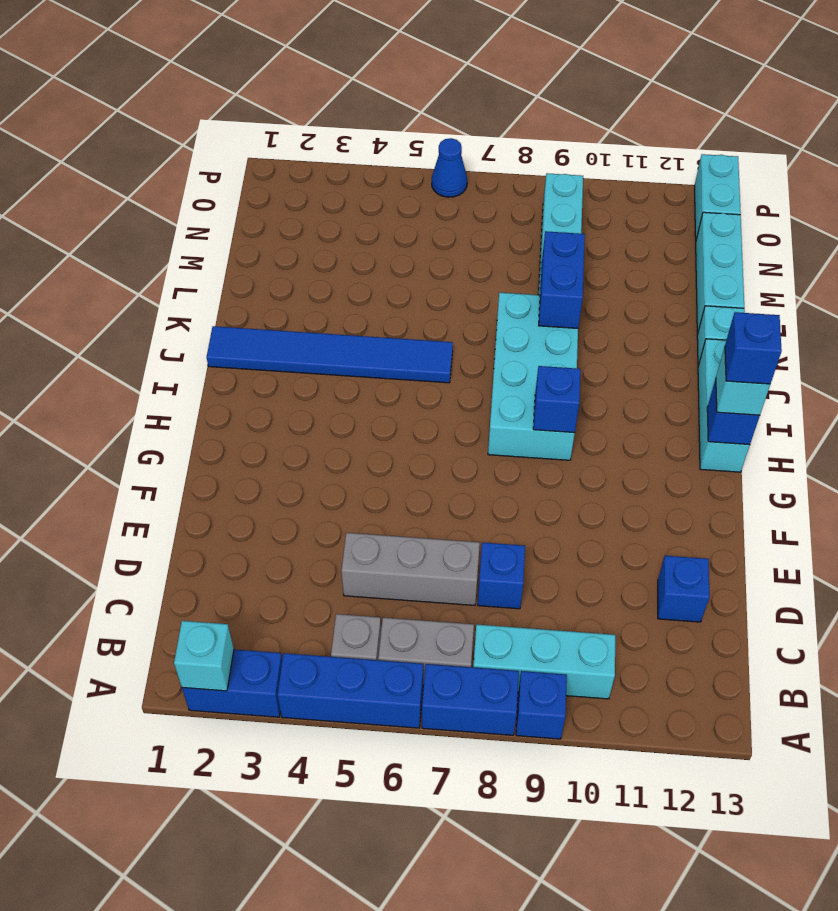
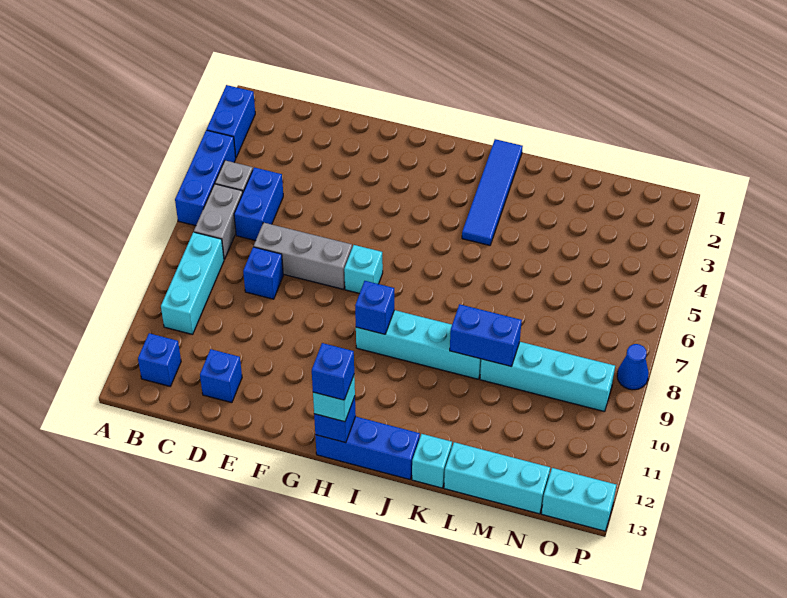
cyan 1x1 brick [174,621,234,691] -> cyan 1x1 brick moved to [344,245,383,294]
blue 1x2 brick [422,664,519,735] -> blue 1x2 brick moved to [234,167,283,241]
blue 1x1 brick [516,671,567,739] -> blue 1x1 brick moved to [138,333,181,386]
grey 1x3 brick [341,533,480,605] -> grey 1x3 brick turned to [254,223,352,289]
cyan 2x4 brick [488,293,578,460] -> cyan 1x4 brick [356,310,481,379]
cyan 1x3 brick [698,339,750,472] -> blue 1x3 brick [315,417,420,480]
blue 1x6 tile [207,326,453,383] -> blue 1x4 tile [462,139,523,245]
blue 1x1 cone [432,138,467,197] -> blue 1x1 cone moved to [617,344,649,390]

